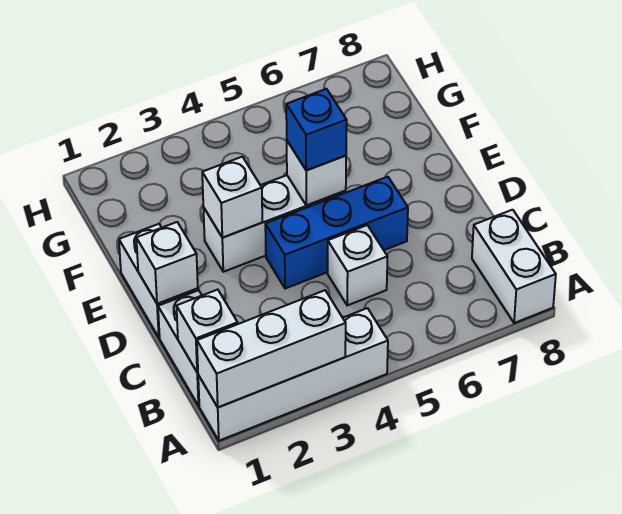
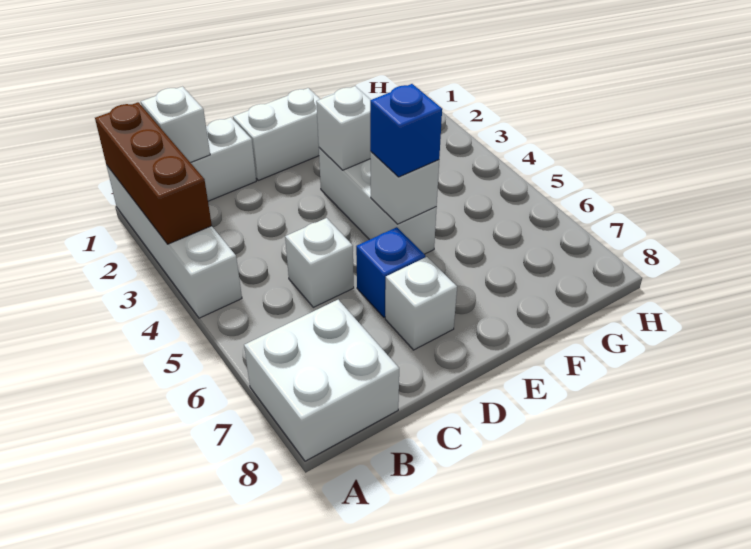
white 1x3 brick [197,290,346,407] -> brown 1x3 brick [95,102,212,244]
white 1x2 brick [472,210,556,323] -> white 2x2 brick [244,300,399,461]
white 1x1 brick [136,222,198,304] -> white 1x1 brick moved to [385,257,457,350]
blue 1x3 brick [265,177,408,289] -> blue 1x1 brick [356,227,425,317]

